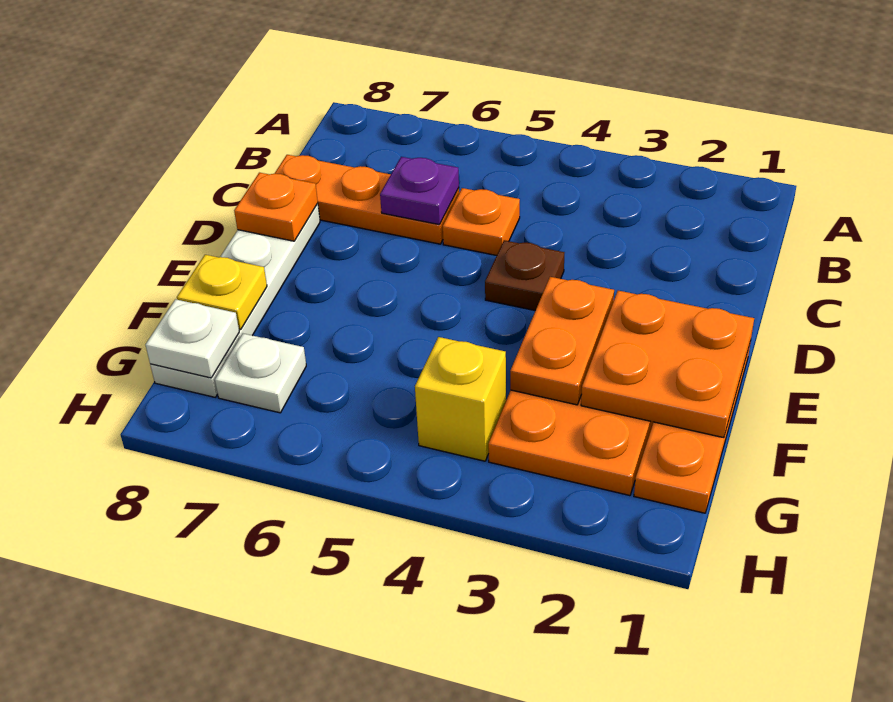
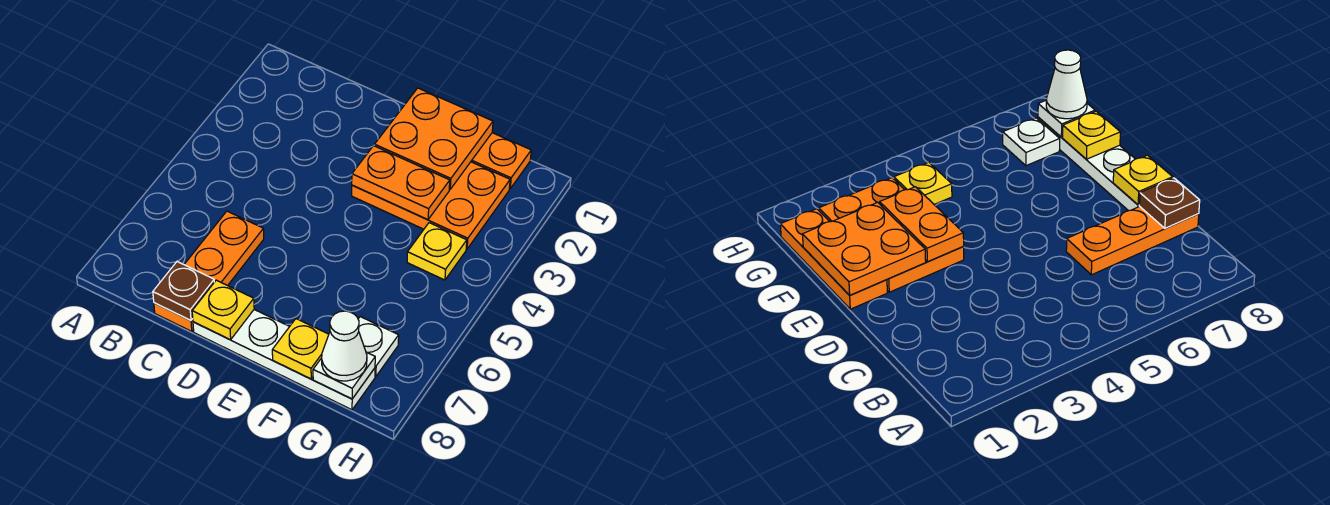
orange 1x1 plate [443,188,520,256] -> none
purple 1x1 plate [380,157,459,225] -> none
brown 1x1 plate [485,240,564,311] -> brown 1x1 plate moved to [153,262,214,321]
orange 1x1 plate [234,173,318,241] -> yellow 1x1 plate [192,280,254,340]
yellow 1x1 brick [415,337,506,461] -> yellow 1x1 plate [407,223,467,280]
none -> white 1x1 cone [322,311,367,381]

